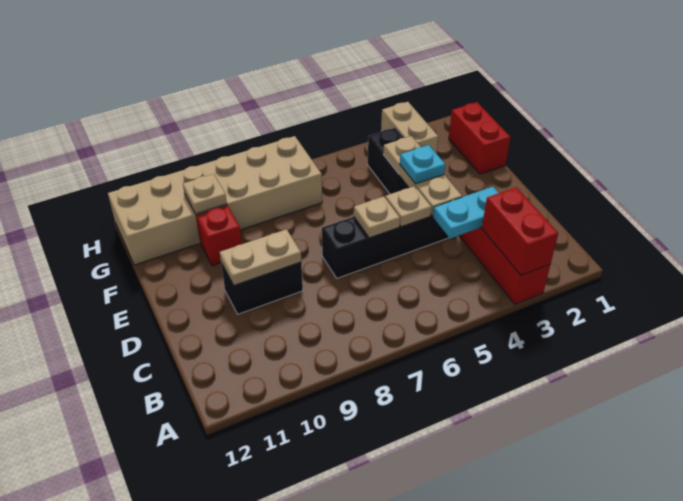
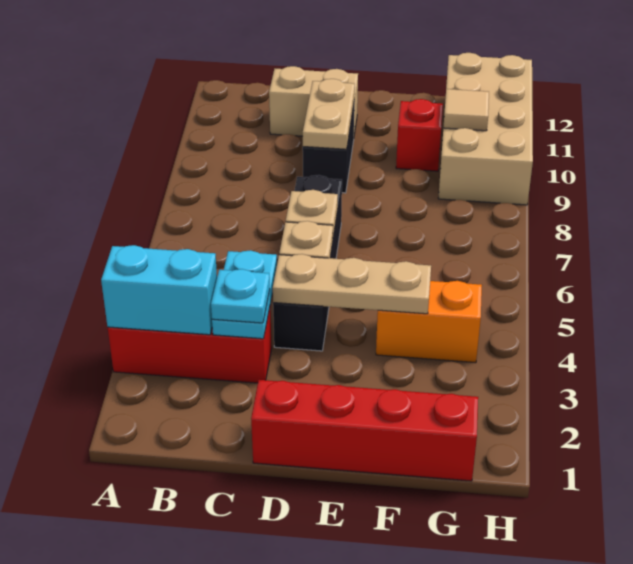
red 1x2 brick [482,187,558,275] -> cyan 1x2 brick [101,245,217,335]
cyan 1x1 plate [400,145,445,184] -> cyan 1x1 plate moved to [211,269,270,323]
red 1x2 brick [449,102,510,174] -> red 1x4 brick [251,380,478,481]
black 1x2 brick [368,128,409,194] -> orange 1x2 brick [376,281,482,363]
tan 1x2 brick [381,102,438,154] -> tan 1x2 brick moved to [269,66,358,136]
tan 2x6 brick [108,136,322,265] -> tan 2x4 brick [438,53,533,205]
tan 1x1 plate [183,174,227,214] -> tan 1x1 tile [443,89,489,131]

